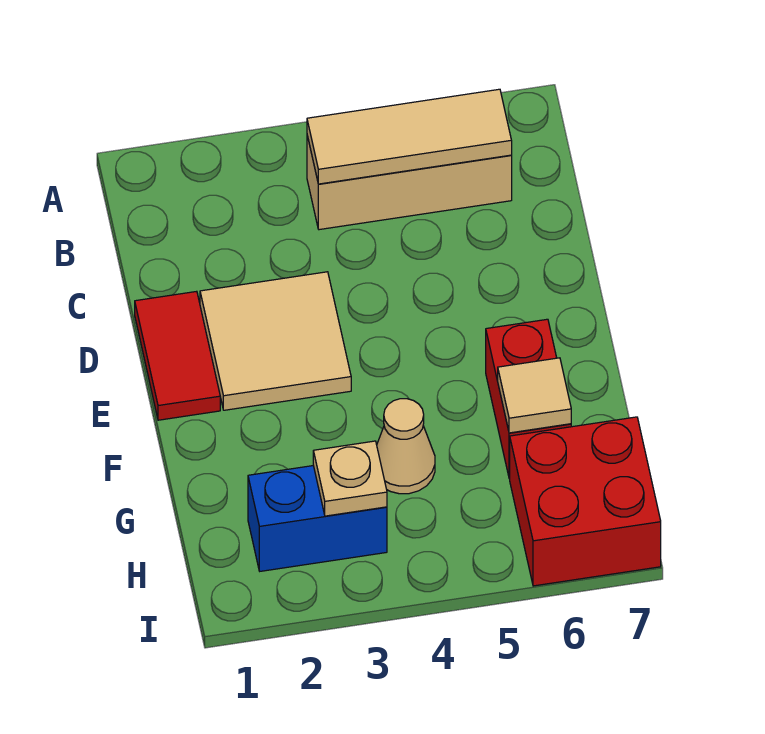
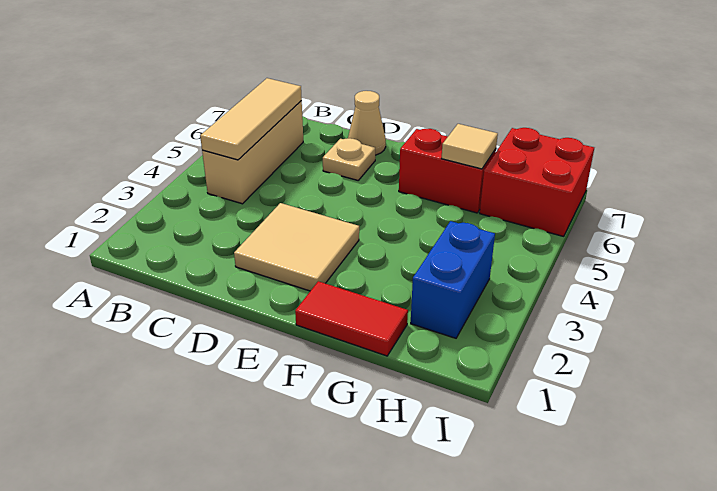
red 1x2 tile [135,291,220,420] -> red 1x2 tile moved to [295,281,408,356]
tan 1x1 cone [377,399,435,494] -> tan 1x1 cone moved to [348,91,386,155]
tan 1x1 plate [313,441,387,516] -> tan 1x1 plate moved to [323,138,375,180]

